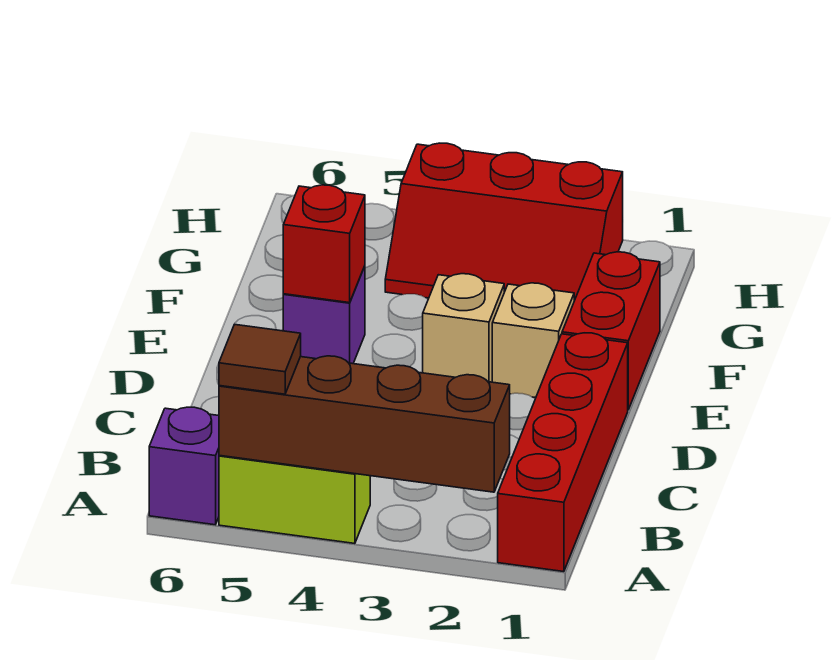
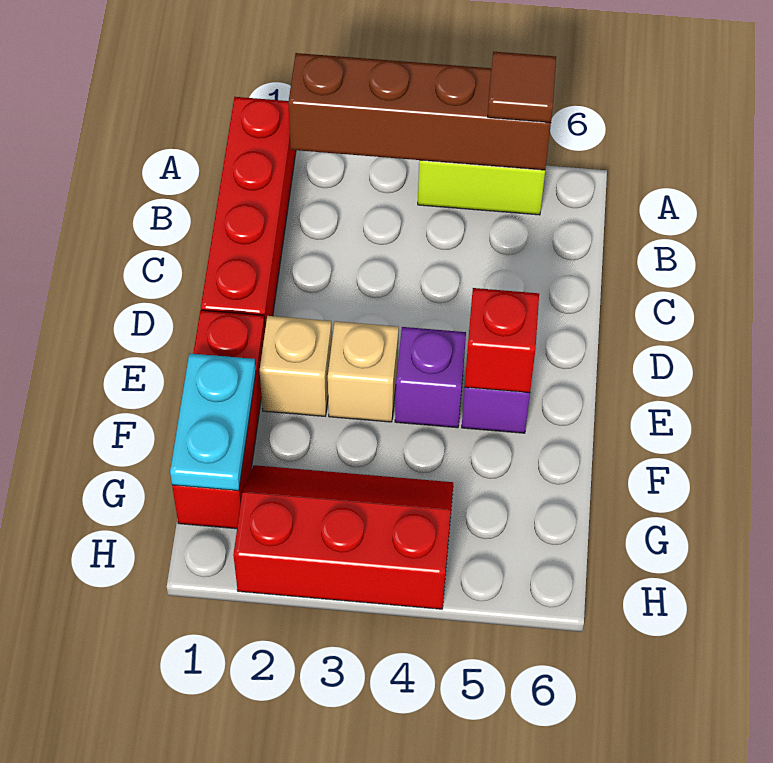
purple 1x1 brick [149,407,219,525] -> purple 1x1 brick moved to [395,327,466,428]
red 1x2 brick [562,252,660,410] -> red 1x3 brick [172,310,265,529]
none -> cyan 1x2 plate [170,353,256,491]

